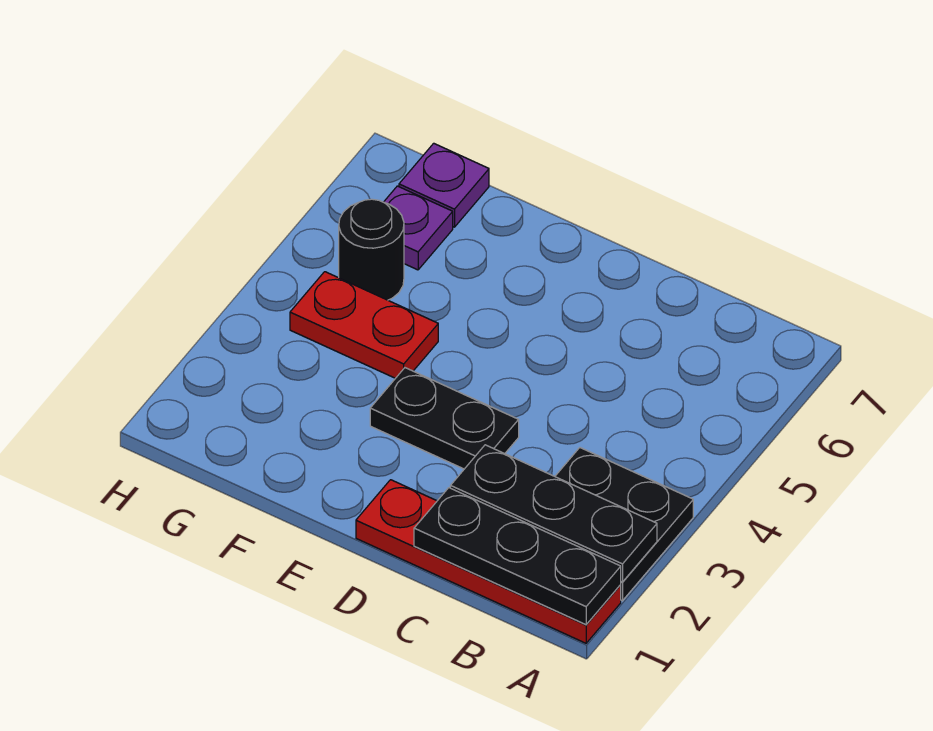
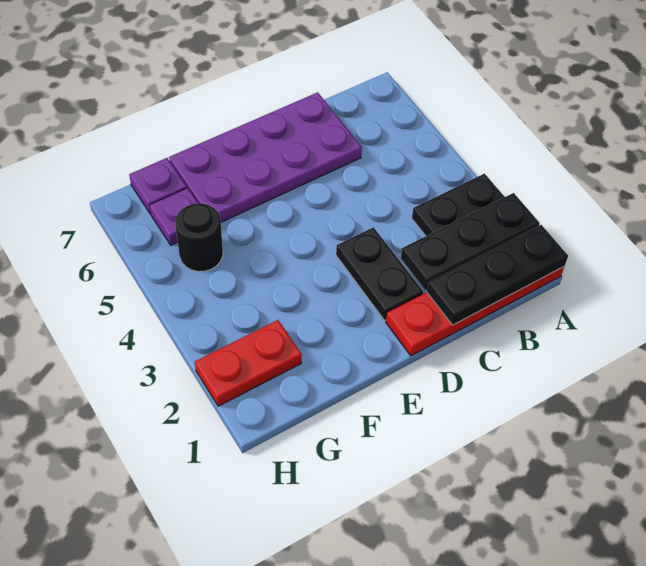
none -> purple 2x4 plate [169,92,362,222]
black 1x2 plate [370,368,519,469] -> black 1x2 plate turned to [336,227,423,320]
red 1x2 plate [290,272,438,378] -> red 1x2 plate moved to [195,320,302,406]

